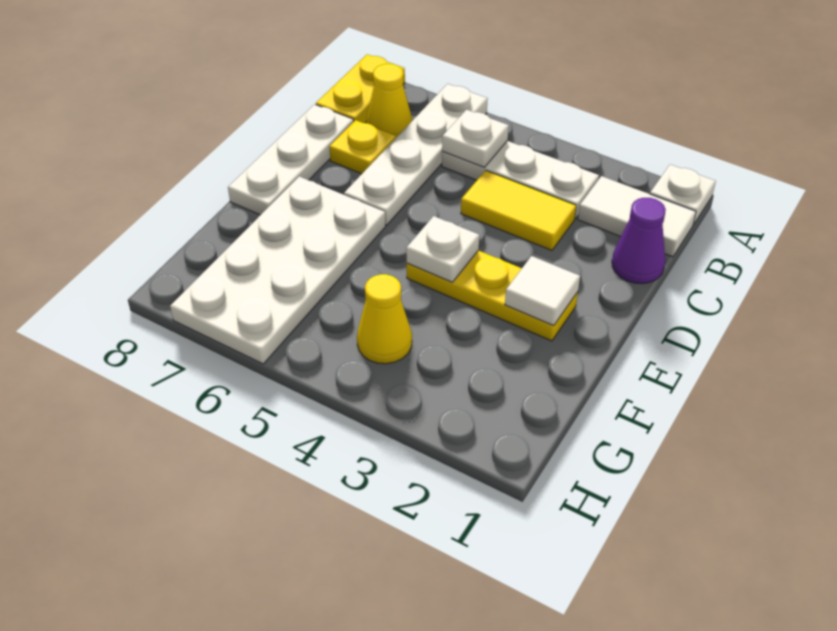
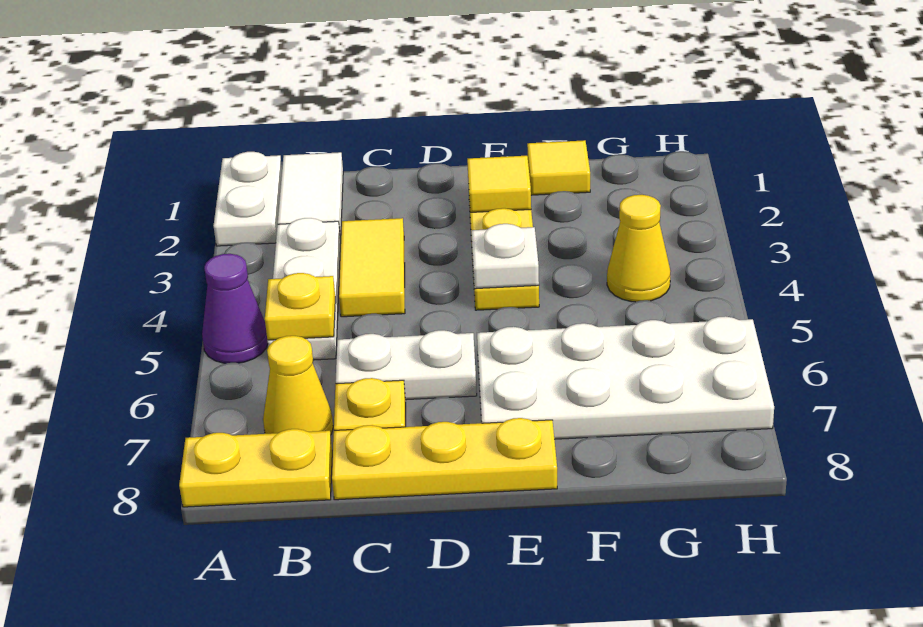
white 1x1 plate [650,164,716,225] -> white 1x2 plate [214,152,282,246]
white 1x4 plate [344,84,488,225] -> white 1x2 plate [336,330,477,400]
white 1x1 plate [442,109,509,167] -> yellow 1x1 plate [265,273,335,340]
purple 1x1 cone [612,198,666,283] -> purple 1x1 cone moved to [202,254,268,363]
white 1x3 plate [228,104,354,215] -> yellow 1x3 plate [332,418,557,500]
white 1x1 tile [505,256,580,326] -> yellow 1x1 tile [467,156,531,212]
none -> yellow 1x1 tile [527,140,590,195]

